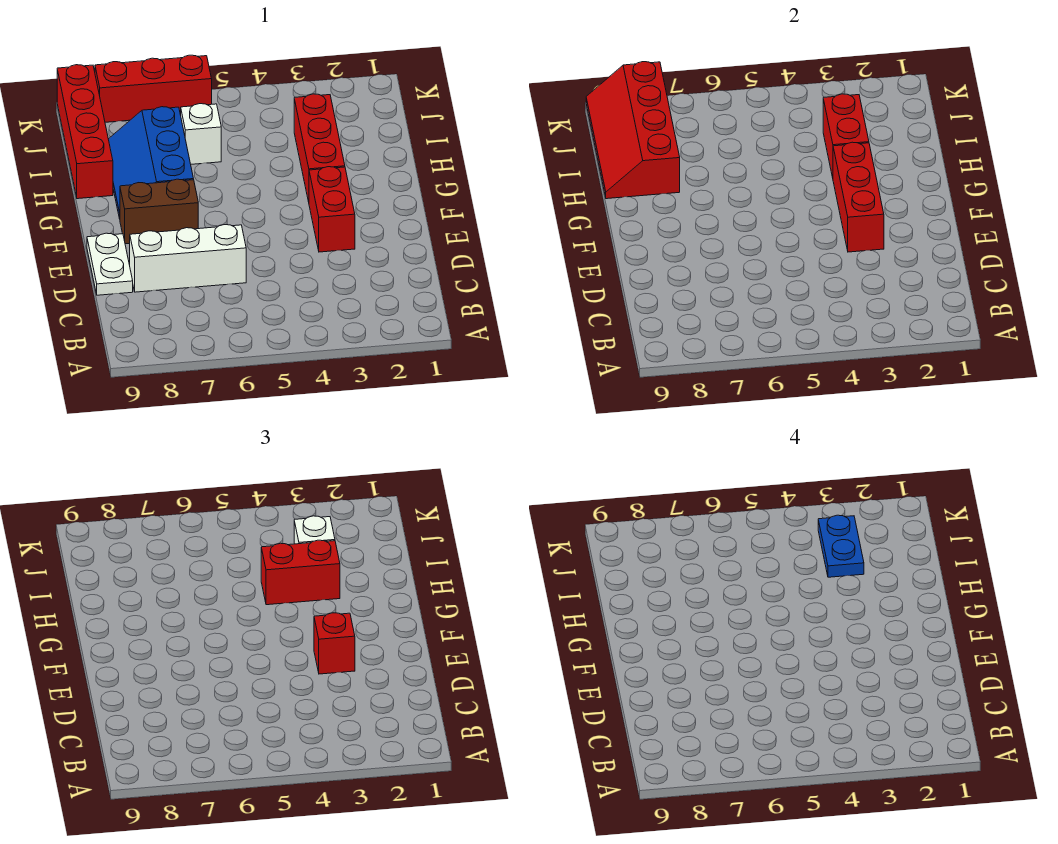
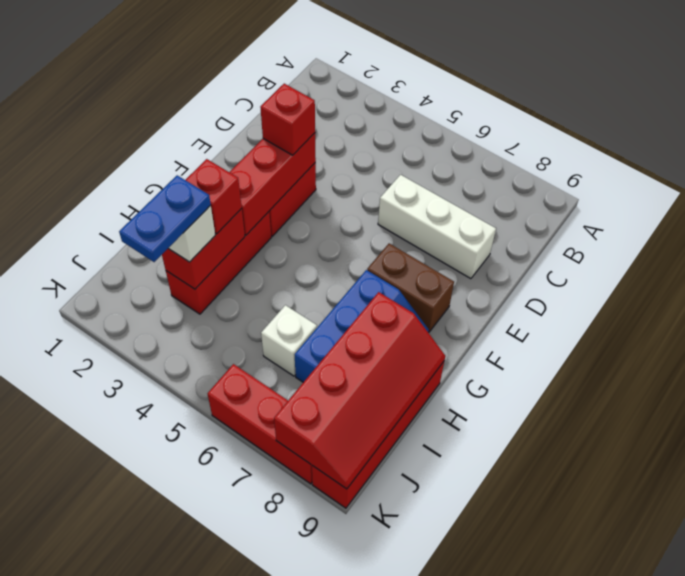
white 1x2 plate [87,233,133,295] -> none
red 1x2 brick [261,540,340,605] -> red 1x1 brick [186,159,242,234]

